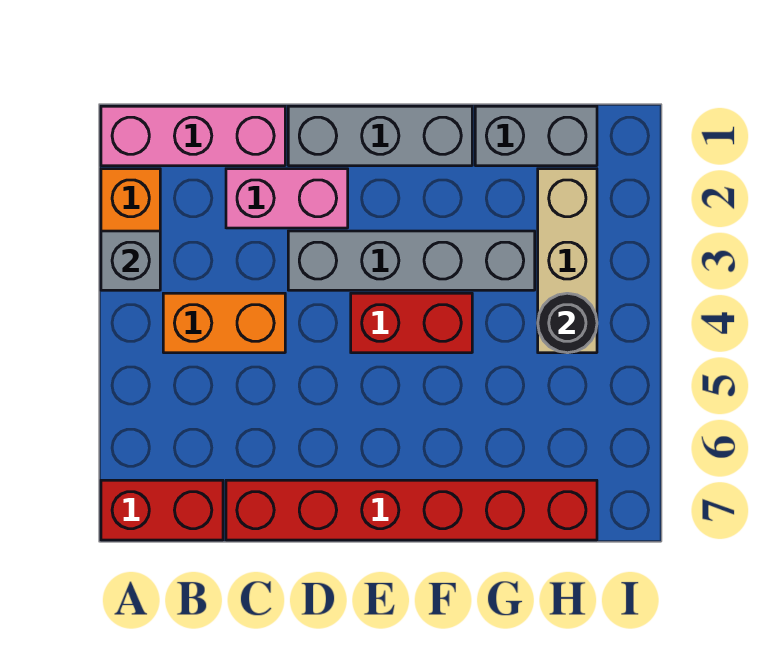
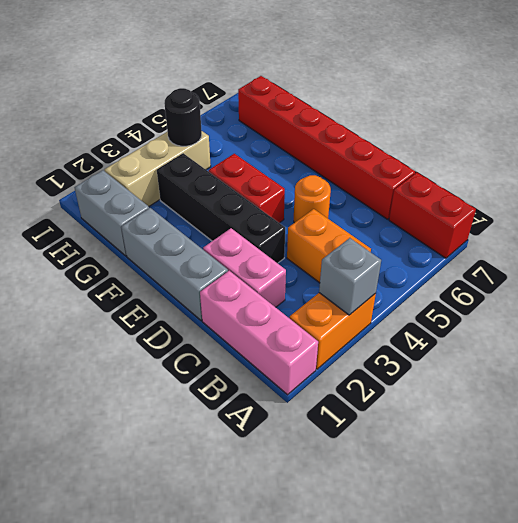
grey 1x4 brick [288,231,535,290] -> black 1x4 brick [157,153,285,263]
none -> orange 1x1 round brick [294,175,331,223]

